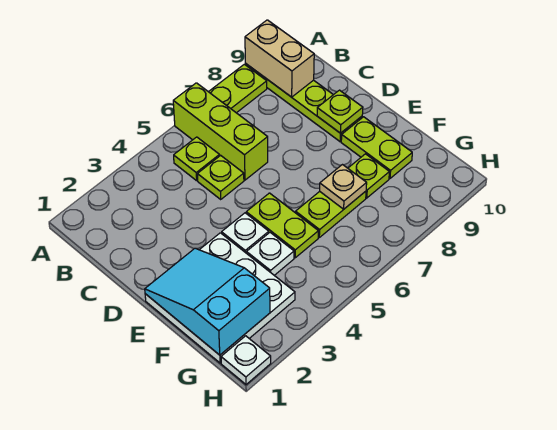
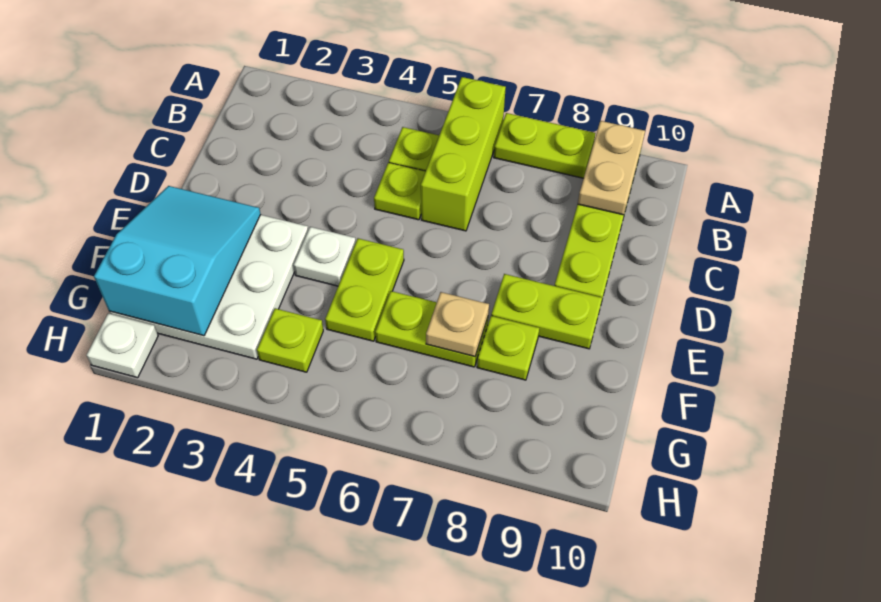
tan 1x2 brick [245,20,314,97] -> tan 1x2 plate [578,121,645,215]
lime 1x1 plate [317,90,363,133] -> lime 1x1 plate moved to [257,308,323,372]
lime 1x2 plate [341,117,412,178] -> lime 1x2 plate turned to [491,274,602,349]
white 1x1 plate [246,233,294,275] -> none

